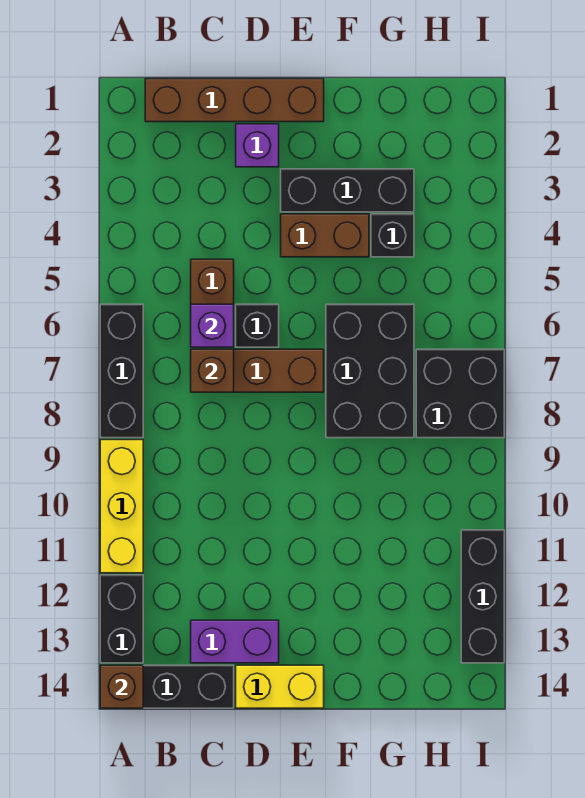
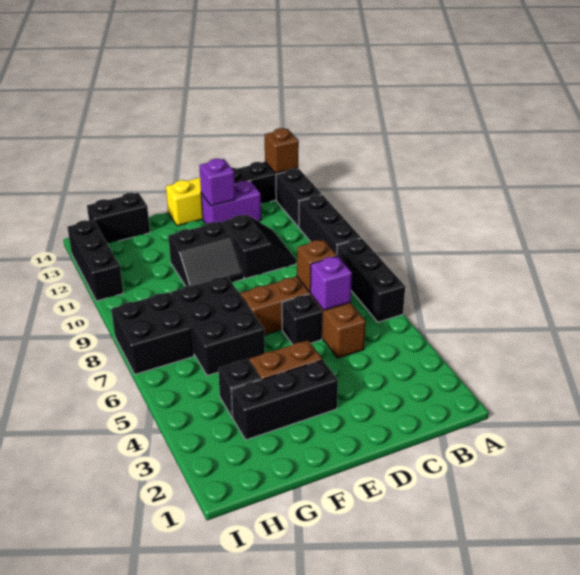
yellow 1x3 brick [100,440,143,573] -> black 1x3 brick [299,195,361,254]
brown 1x4 brick [145,79,324,122] -> none
none -> black 2x2 slope [222,215,296,279]
purple 1x1 brick [236,124,279,167] -> purple 1x1 brick moved to [199,159,235,206]
none -> black 2x2 slope [168,222,244,286]
none -> black 1x2 brick [87,193,150,244]

